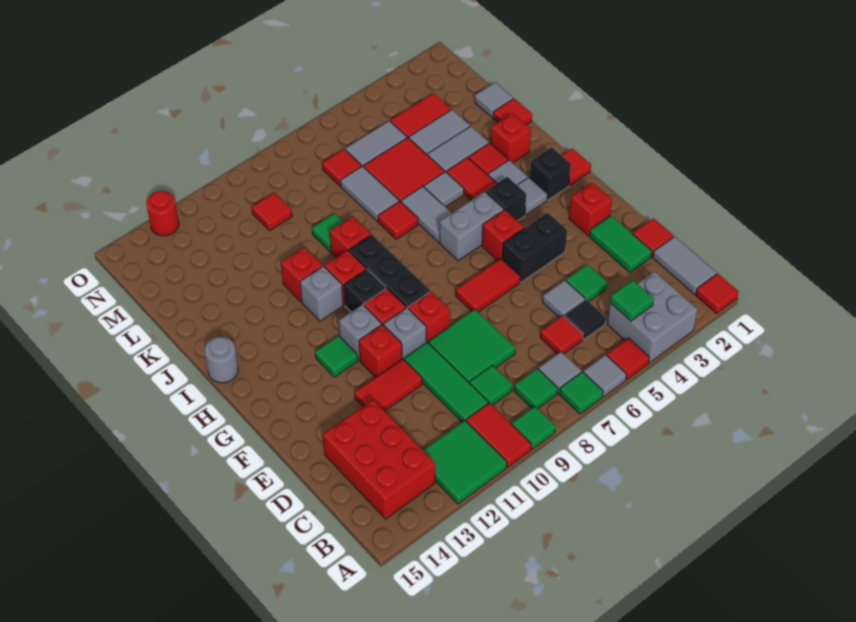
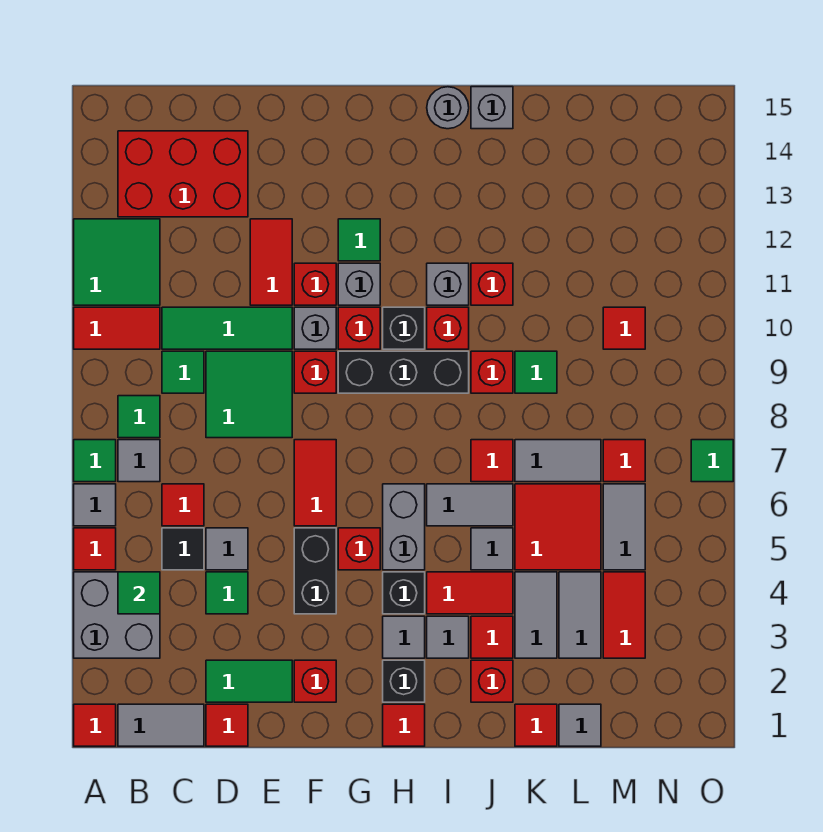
green 1x1 tile [512,406,556,449] -> green 1x1 tile moved to [691,440,733,482]
none -> grey 1x1 brick [471,87,513,129]
red 1x1 round brick [146,191,179,236] -> none

